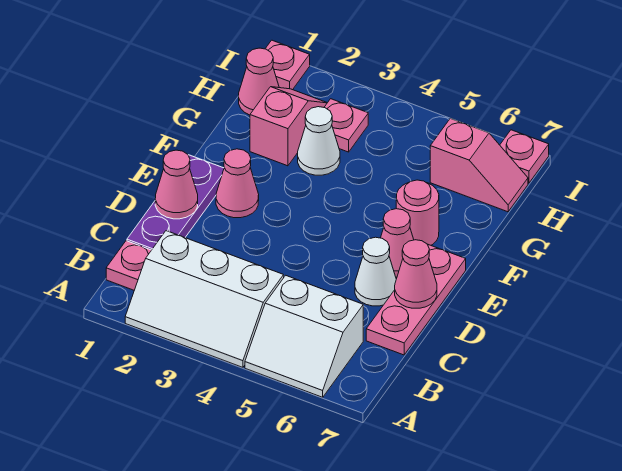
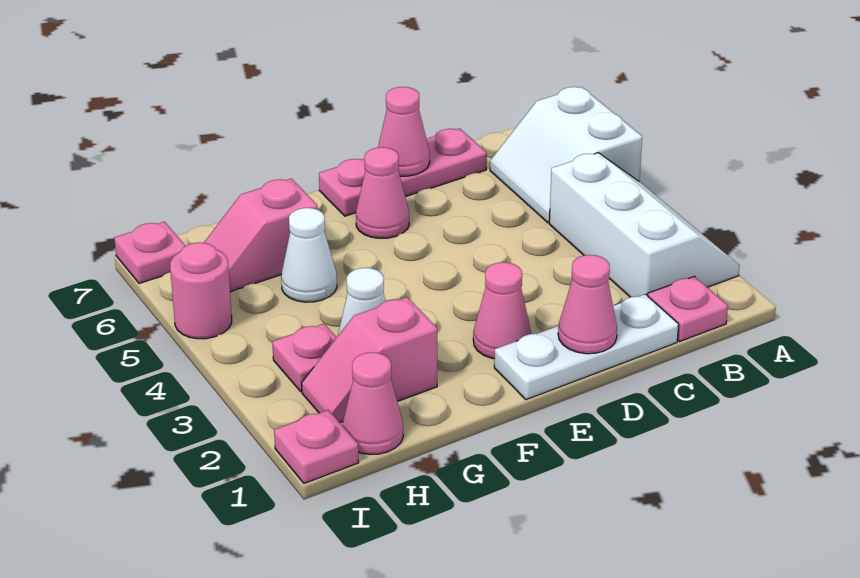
white 2x2 slope [245,275,363,397] -> white 2x2 slope turned to [490,87,642,223]
purple 1x3 plate [127,155,224,250] -> white 1x3 plate [494,294,679,400]
white 1x1 cone [355,237,396,306] -> white 1x1 cone moved to [281,208,337,302]
pink 1x1 round brick [396,180,439,245] -> pink 1x1 round brick moved to [170,242,232,339]
pink 1x2 slope [430,119,528,212] -> pink 1x2 slope turned to [204,179,318,292]

